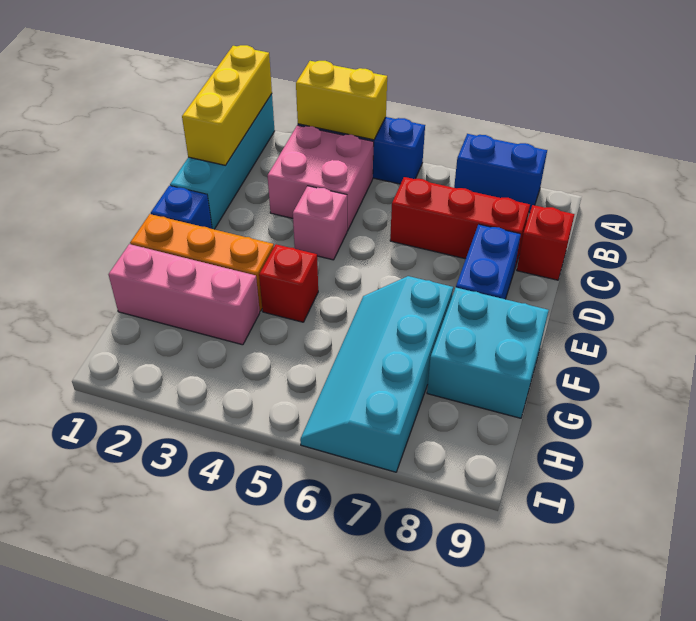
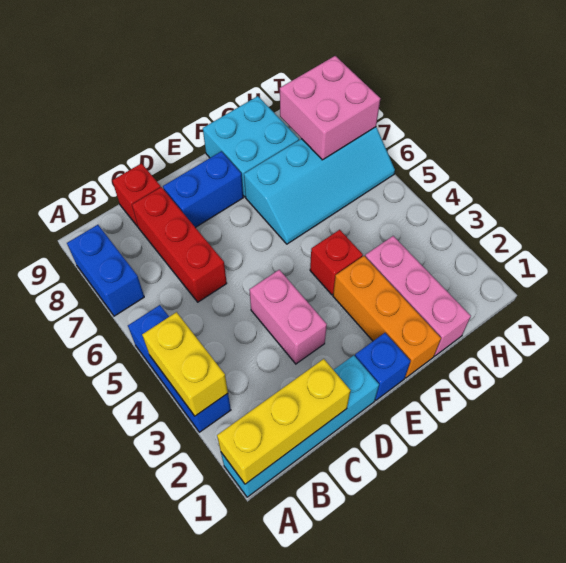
pink 2x2 brick [267,125,374,231] -> pink 2x2 brick moved to [280,56,380,160]
pink 1x1 brick [293,186,347,260] -> pink 1x2 brick [249,270,327,364]

